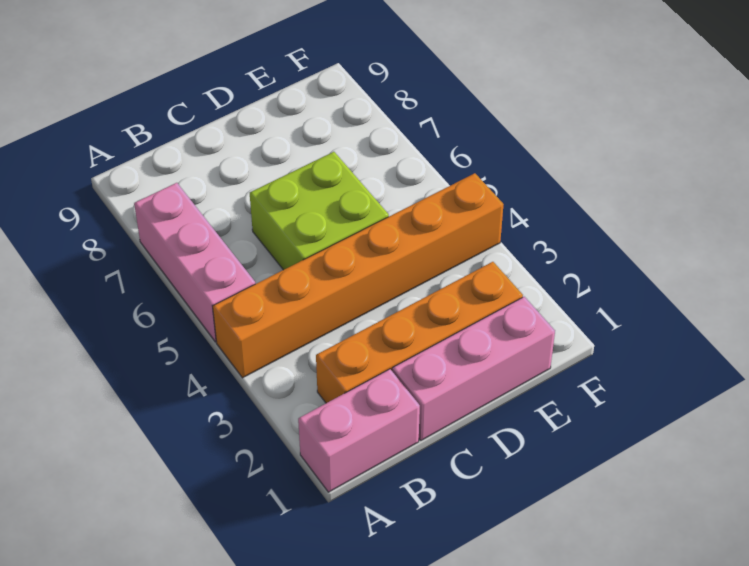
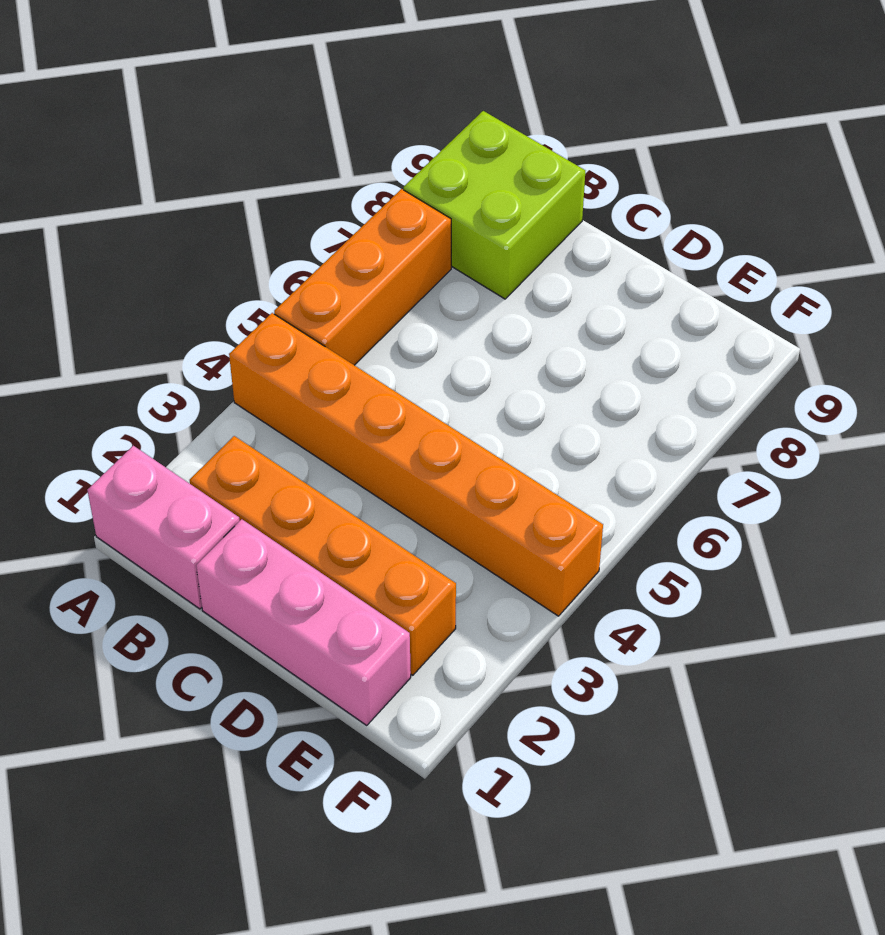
pink 1x3 brick [134,183,255,342] -> orange 1x3 brick [274,189,451,365]
lime 2x2 brick [250,152,389,270] -> lime 2x2 brick moved to [403,111,585,299]

